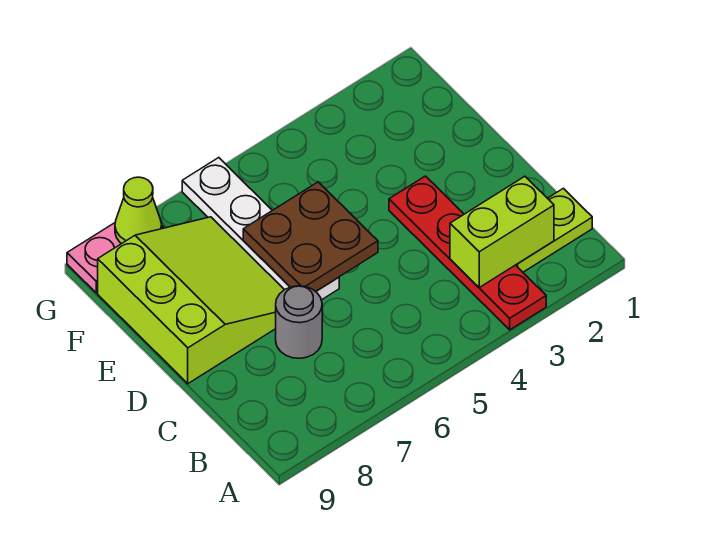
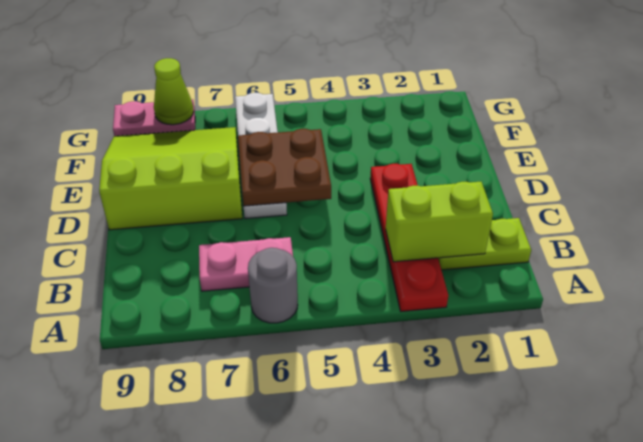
none -> pink 1x2 plate [199,237,293,291]
grey 1x1 round brick [276,286,322,358] -> grey 1x1 round brick moved to [248,248,298,323]
lime 3x3 slope [98,217,284,384] -> lime 3x3 slope turned to [99,127,242,230]

